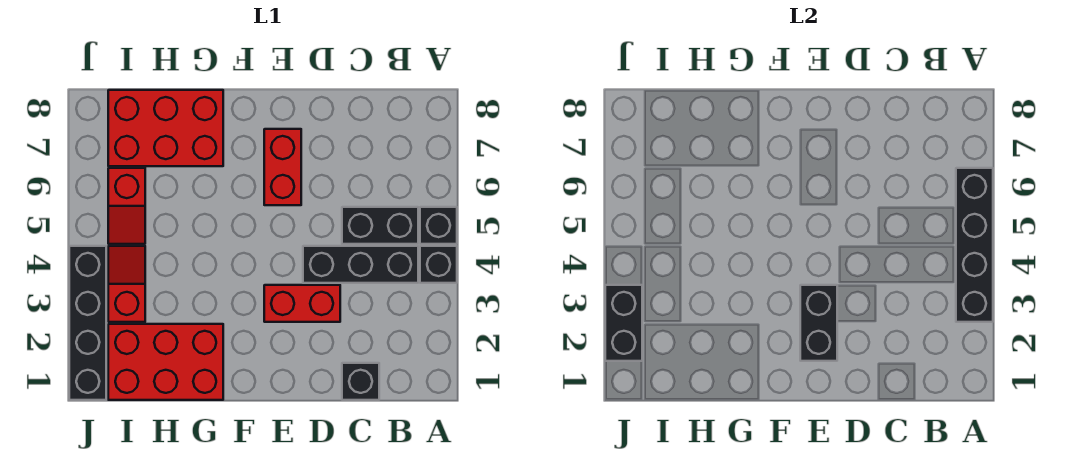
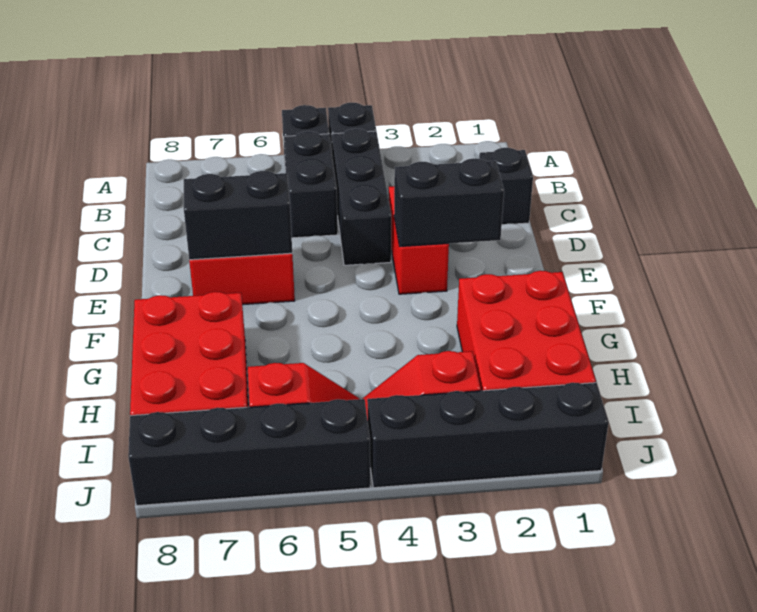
black 1x4 brick [956,168,993,322] -> black 1x4 brick moved to [128,399,370,506]
black 1x2 brick [605,285,642,361] -> black 1x2 brick moved to [184,171,292,260]

